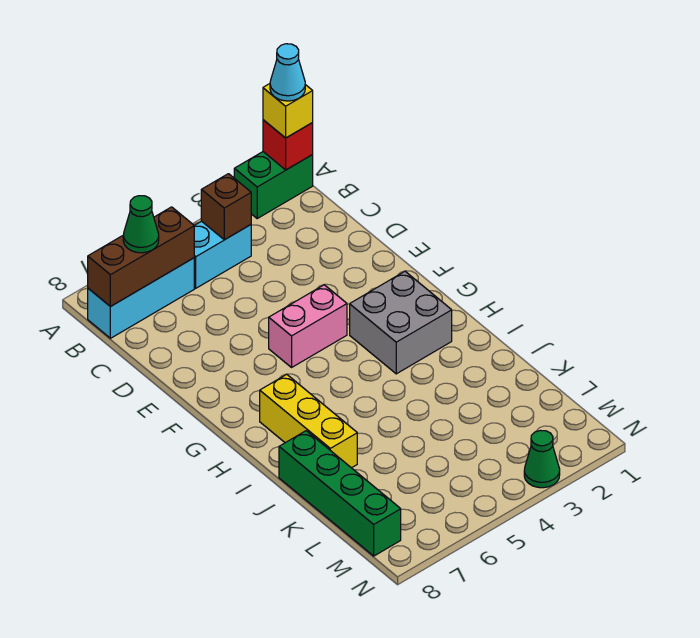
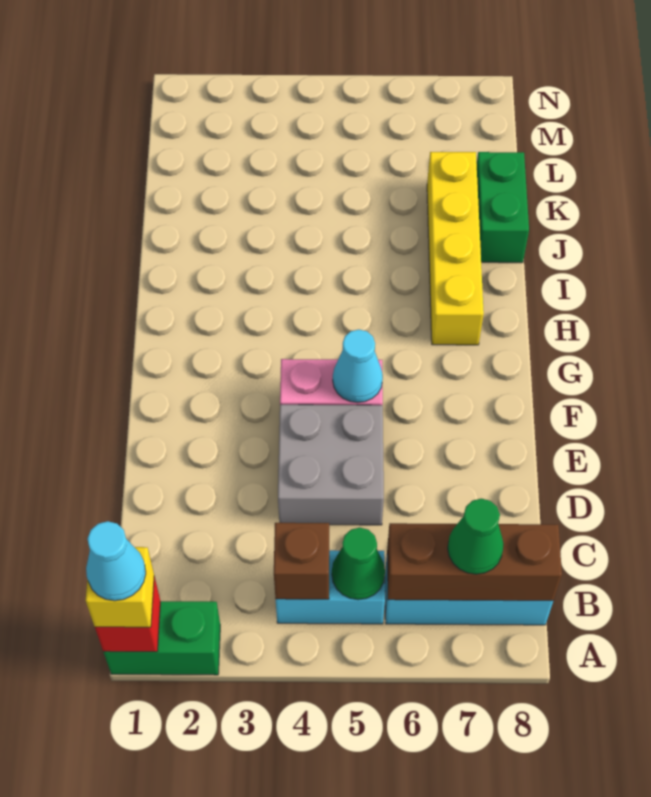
none -> cyan 1x1 cone [333,330,383,403]
grey 2x2 brick [350,272,452,374] -> grey 2x2 brick moved to [278,405,384,525]
yellow 1x3 brick [260,374,357,468] -> yellow 1x4 brick [427,152,484,345]
green 1x4 brick [279,431,401,556] -> green 1x2 brick [477,152,529,263]
green 1x1 cone [524,430,560,488] -> green 1x1 cone moved to [332,527,385,600]

